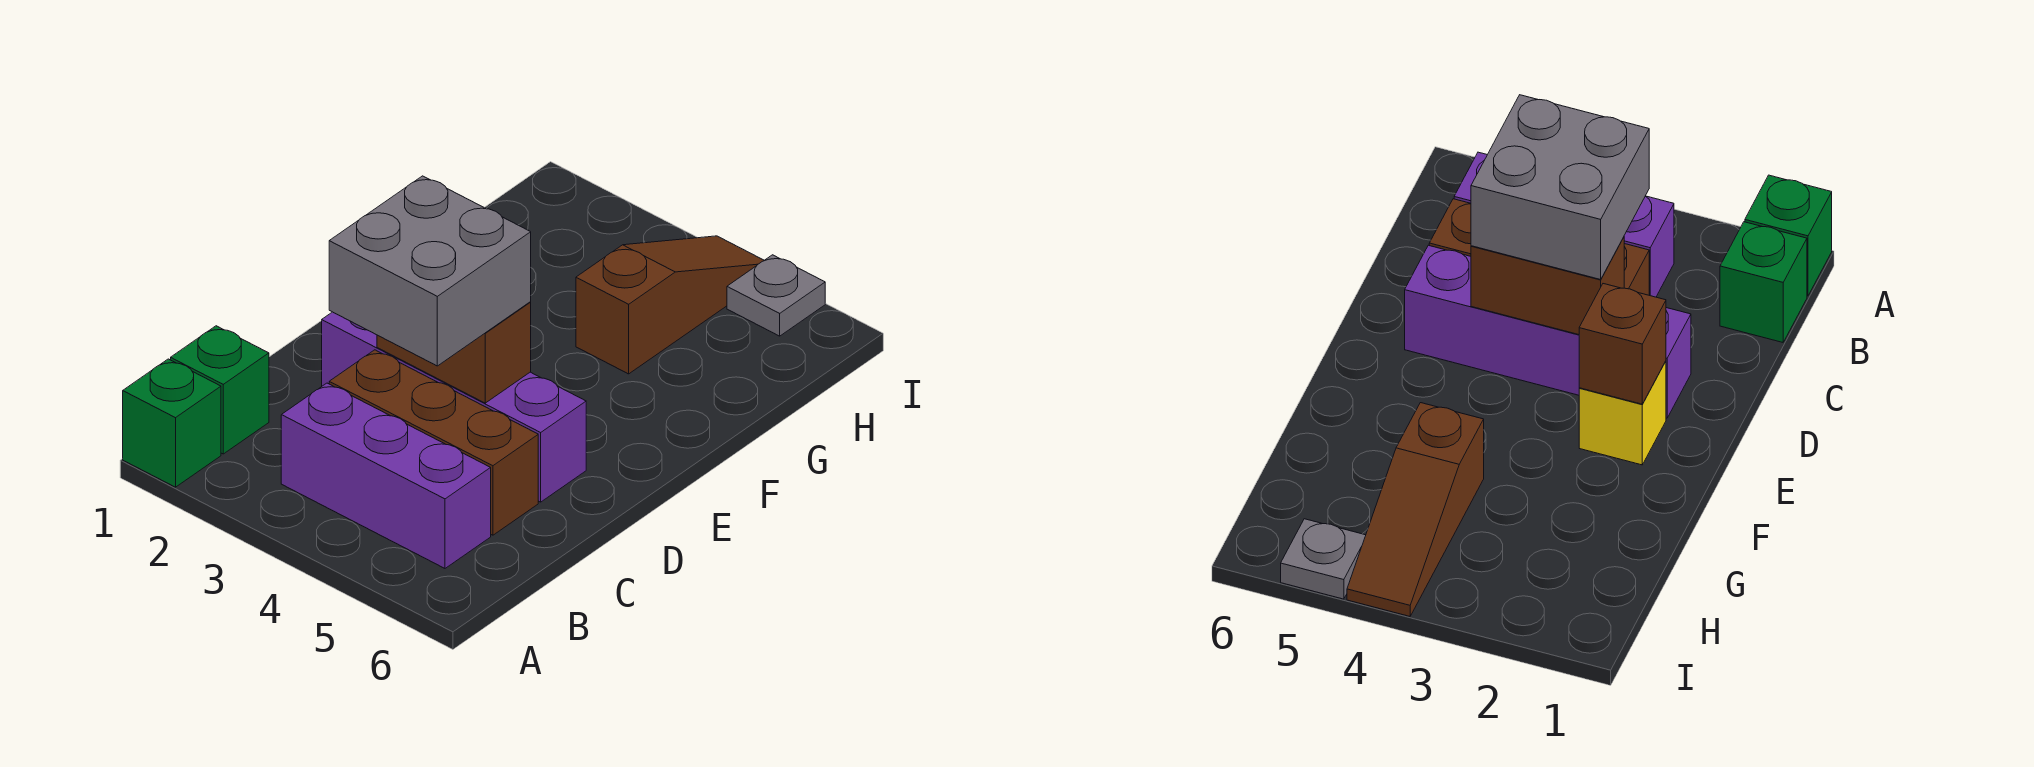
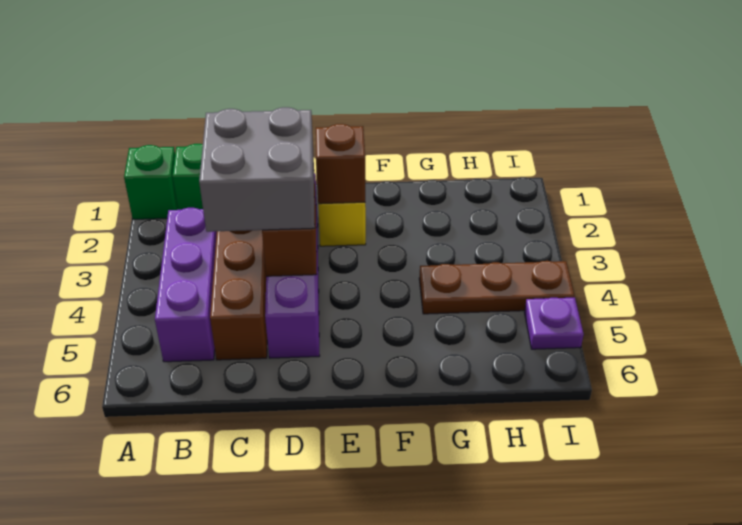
brown 1x3 slope [576,236,764,374] -> brown 1x3 plate [419,261,574,314]
grey 1x1 plate [727,255,825,336] -> purple 1x1 plate [524,297,584,349]

